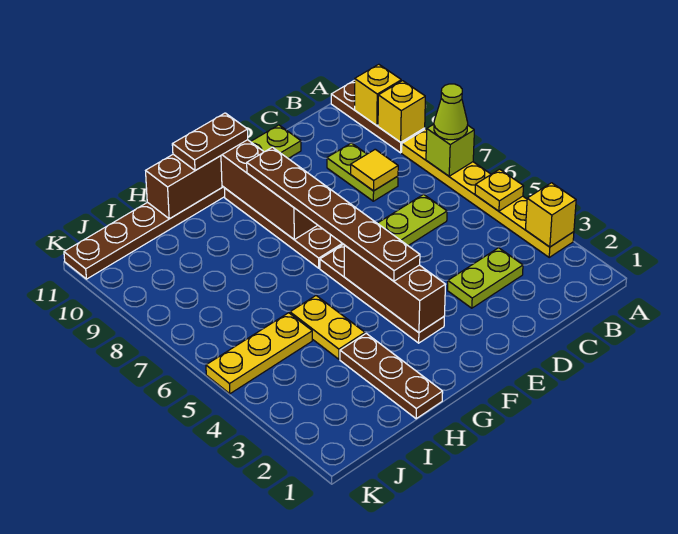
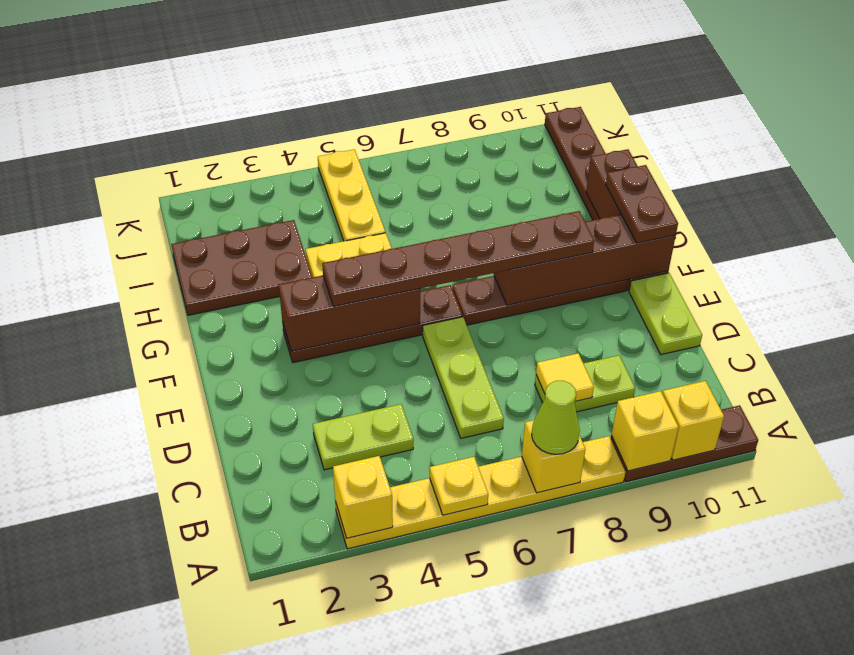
lime 1x1 brick [426,124,474,176] -> yellow 1x1 brick [522,420,585,493]
lime 1x2 plate [448,248,523,308] -> lime 1x2 plate turned to [313,404,414,470]
brown 1x3 plate [340,333,443,419] -> brown 2x3 plate [171,220,313,315]

